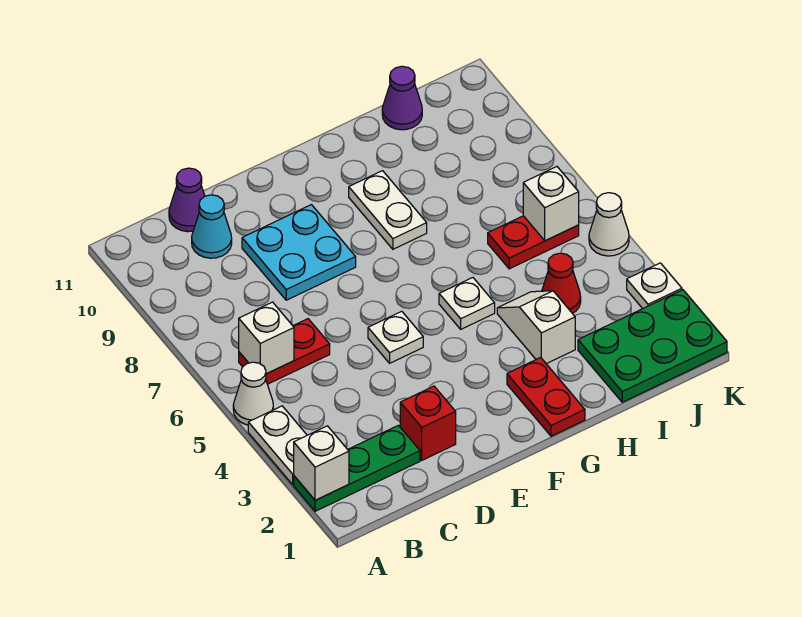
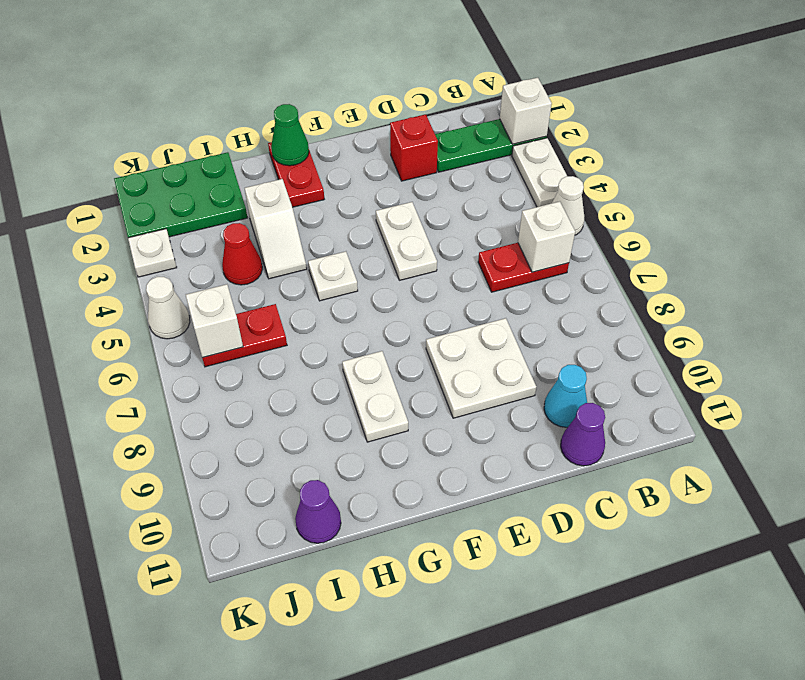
cyan 2x2 plate [242,205,356,300] -> white 2x2 plate [426,318,536,418]
white 1x1 plate [368,311,423,363] -> white 1x2 plate [376,202,437,280]
none -> green 1x1 cone [271,104,309,166]

